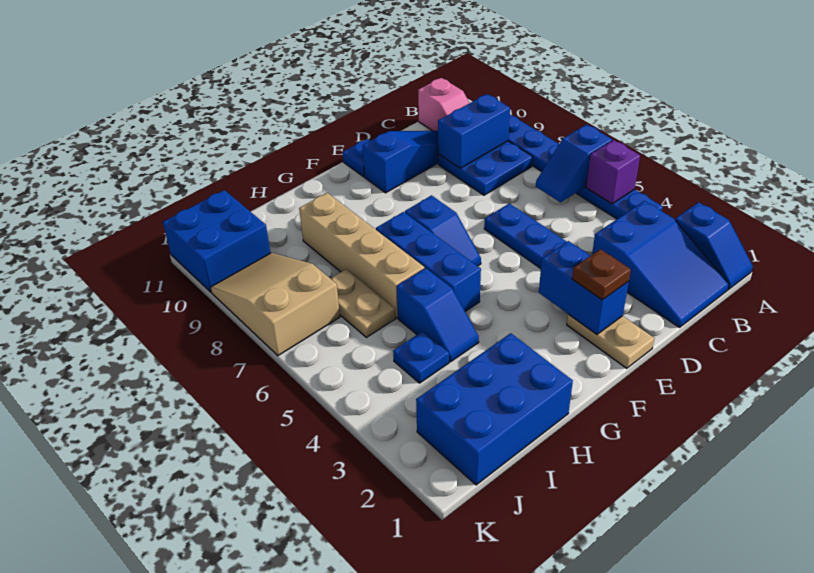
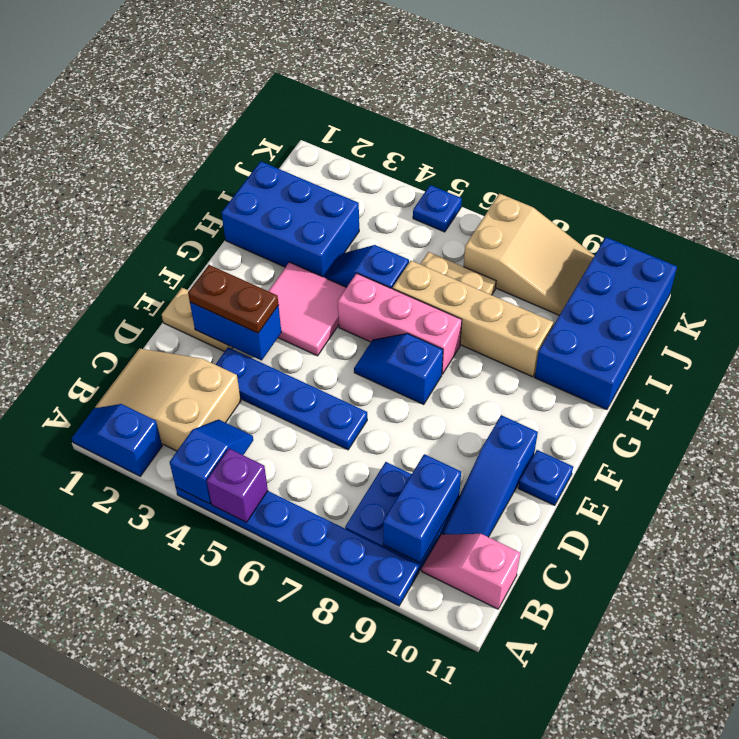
blue 1x2 slope [536,124,612,202] -> blue 1x2 slope moved to [170,419,253,504]
blue 2x3 slope [592,201,729,327] -> tan 2x3 slope [95,348,241,451]
brown 1x1 plate [572,249,631,300] -> brown 1x2 plate [188,265,278,333]
none -> pink 2x2 tile [269,262,347,356]
blue 1x3 brick [376,212,481,311] -> pink 1x3 brick [338,273,462,374]
blue 2x3 brick [416,333,573,485] -> blue 2x3 brick turned to [222,161,359,278]
blue 1x1 plate [393,331,449,383] -> blue 1x1 plate moved to [413,185,462,232]
blue 2x2 brick [163,190,270,292] -> blue 2x4 brick [535,237,677,410]

